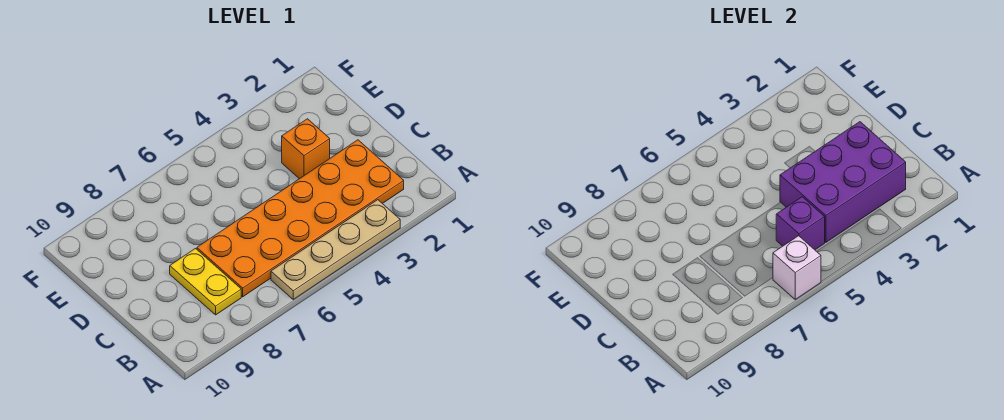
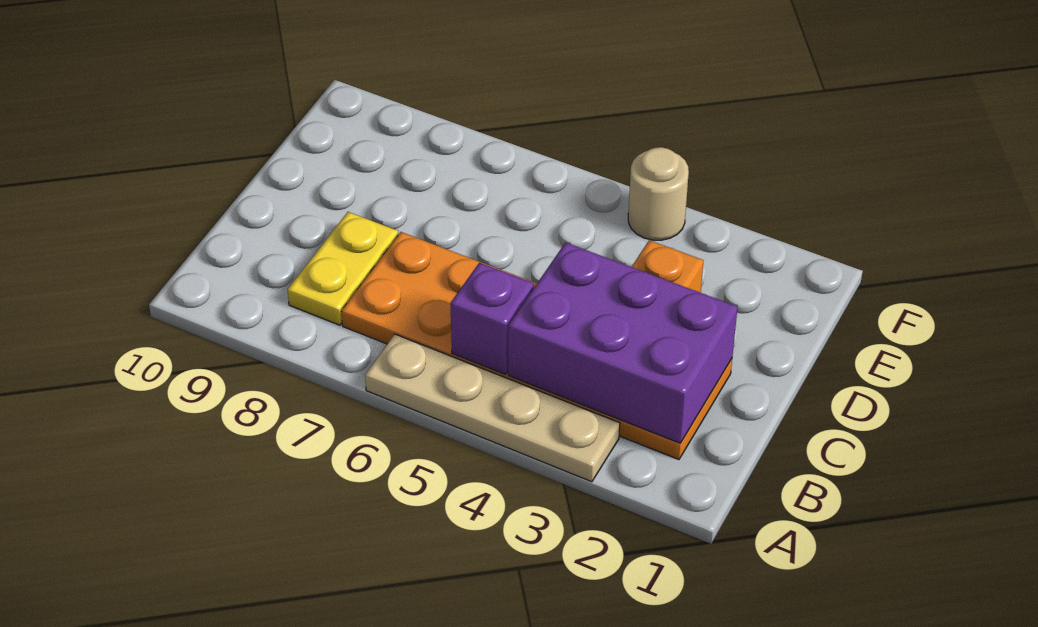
white 1x1 brick [773,236,821,299] -> none
none -> tan 1x1 round brick [628,147,689,240]

